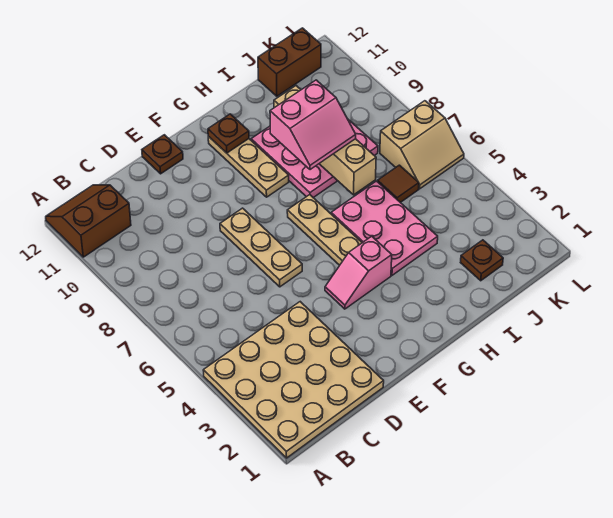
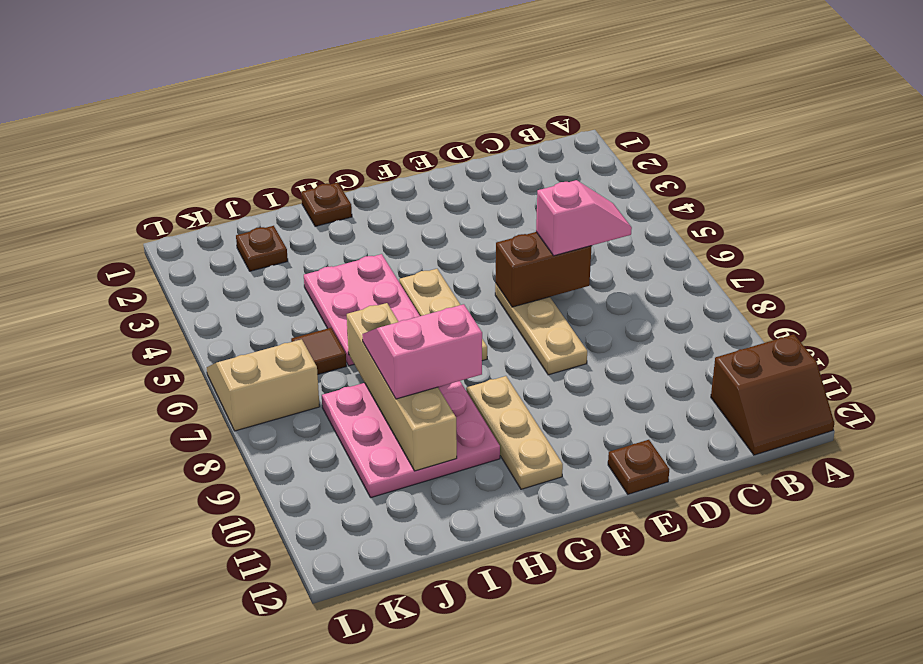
tan 4x4 plate [203,302,384,458] -> none
pink 1x2 slope [325,236,392,309] -> pink 1x2 slope moved to [536,180,632,256]
brown 1x1 plate [208,114,249,153] -> brown 1x1 plate moved to [301,183,352,226]
brown 1x2 brick [258,28,321,96] -> brown 1x2 brick moved to [496,232,592,307]

